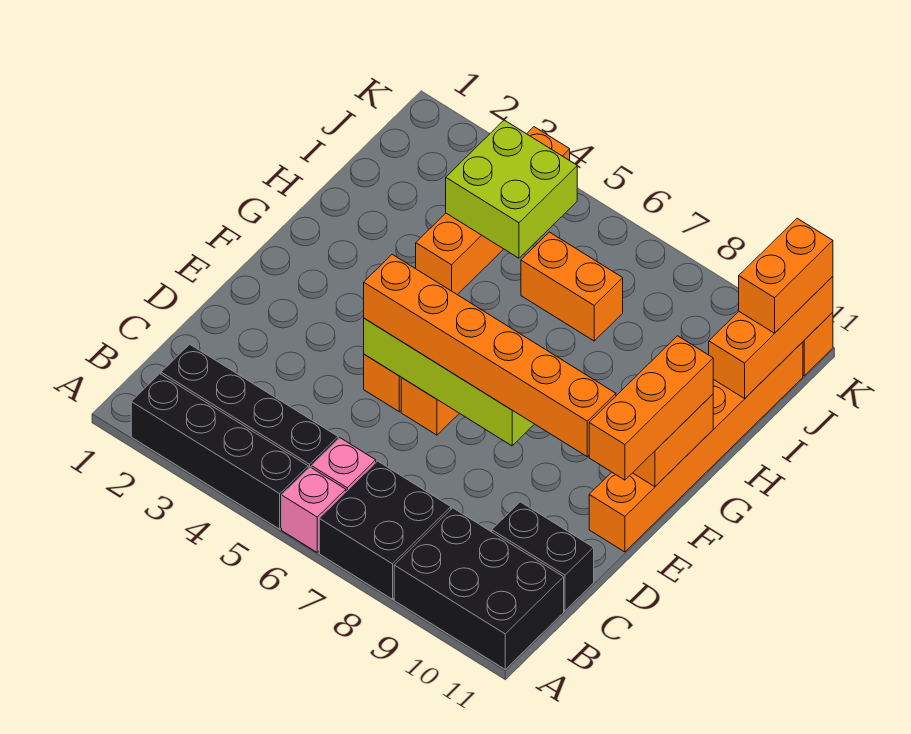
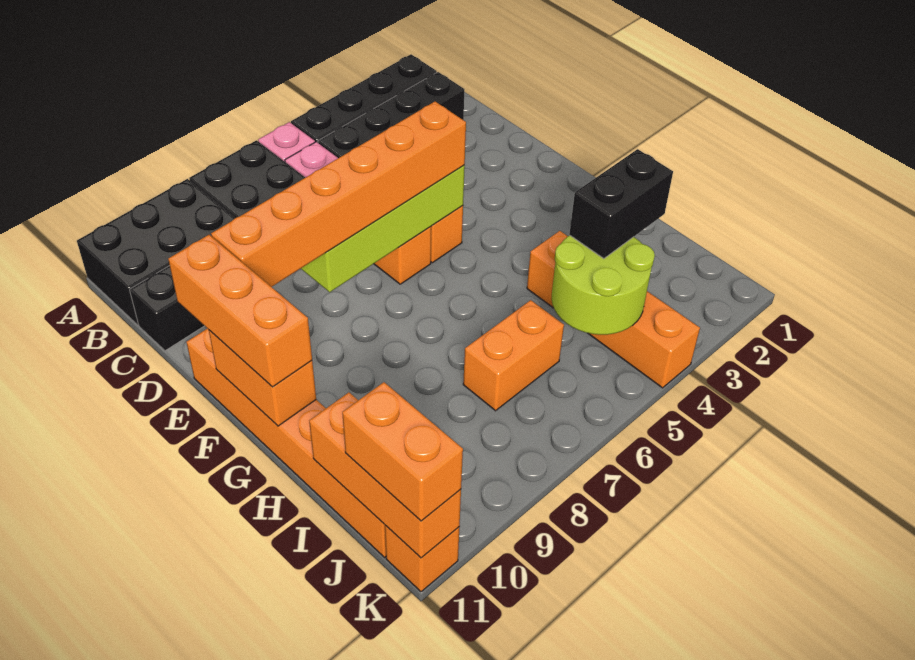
none -> black 1x2 brick [569,149,673,259]
lime 2x2 brick [446,120,577,258] -> lime 2x2 round brick [552,235,655,335]

